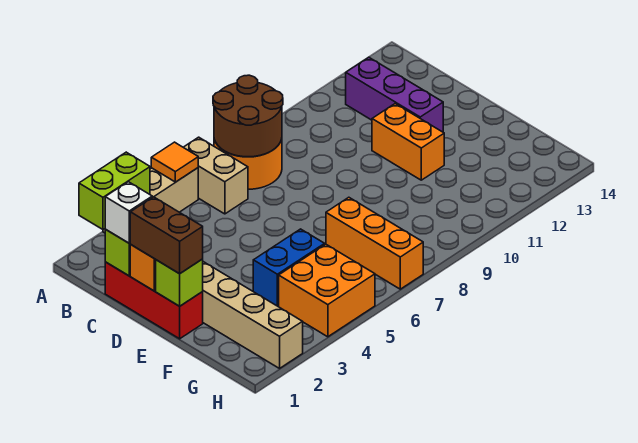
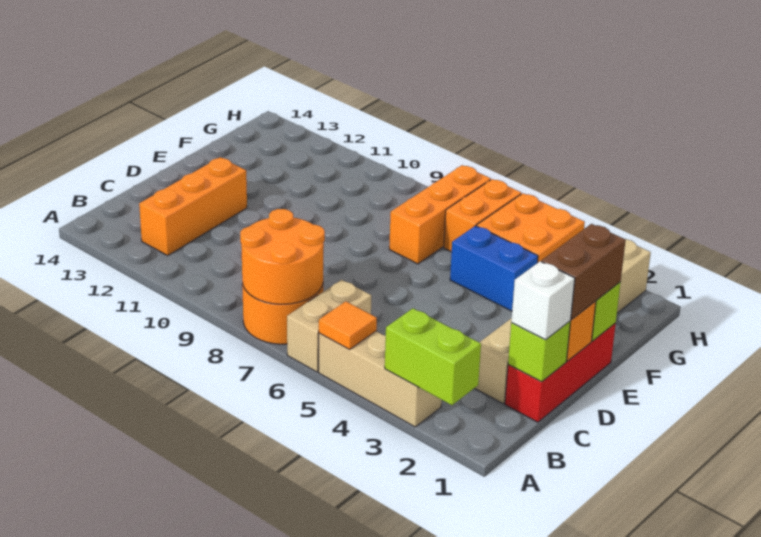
brown 2x2 round brick [213,75,283,157] -> orange 2x2 round brick [240,209,325,304]
purple 1x3 brick [346,57,443,132] -> orange 1x3 brick [139,157,247,255]
orange 1x2 brick [372,104,444,180] -> orange 1x2 brick moved to [444,179,521,252]

